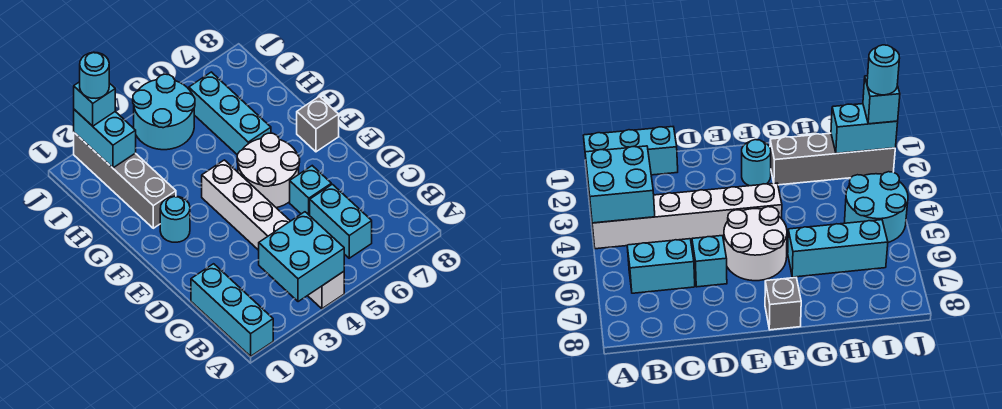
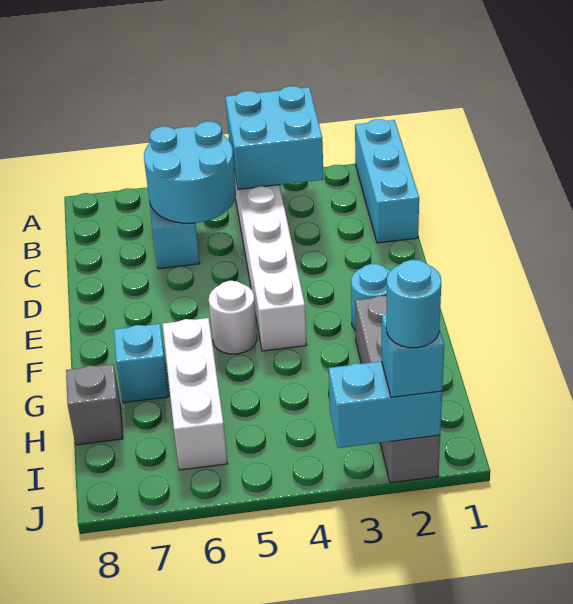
cyan 1x1 brick [290,166,331,216] -> cyan 1x1 brick moved to [114,324,169,403]
white 2x2 round brick [237,133,300,208] -> white 1x1 round brick [209,281,257,354]
grey 1x1 brick [297,96,339,152] -> grey 1x1 brick moved to [66,364,123,445]
cyan 1x3 brick [189,72,271,155] -> white 1x3 brick [163,318,228,470]
cyan 1x2 brick [74,109,136,168] -> cyan 1x2 brick turned to [329,361,442,448]
cyan 2x2 round brick [133,74,195,150] -> cyan 2x2 round brick moved to [144,121,236,223]

